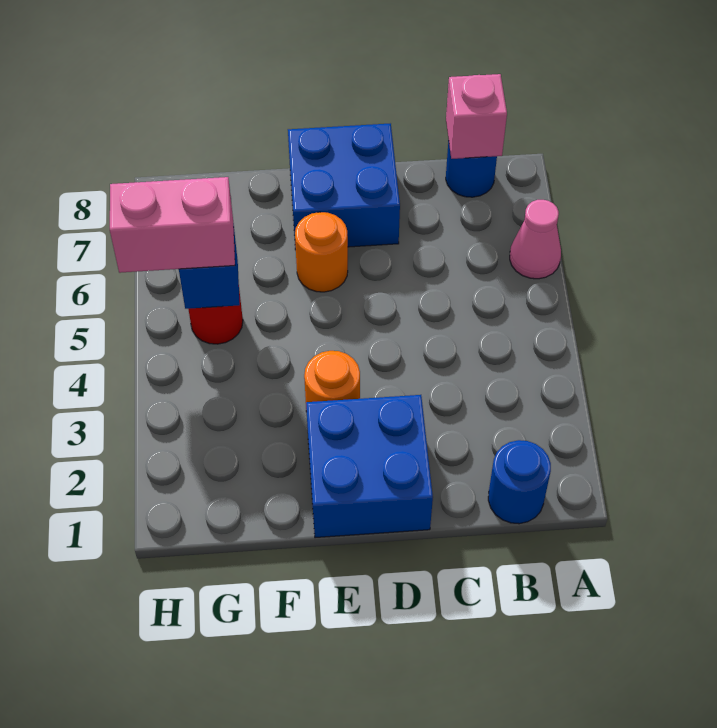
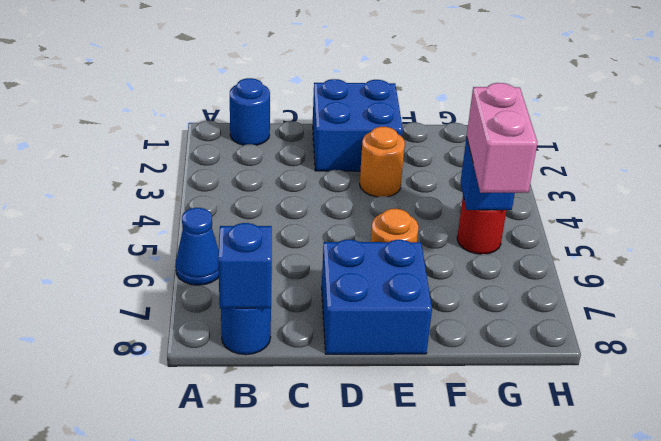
pink 1x1 cone [510,200,561,279] -> blue 1x1 cone [176,208,219,285]
pink 1x1 brick [446,74,507,159] -> blue 1x1 brick [218,223,272,308]
pink 1x2 brick [110,177,235,273] -> pink 1x2 brick turned to [467,83,538,193]

